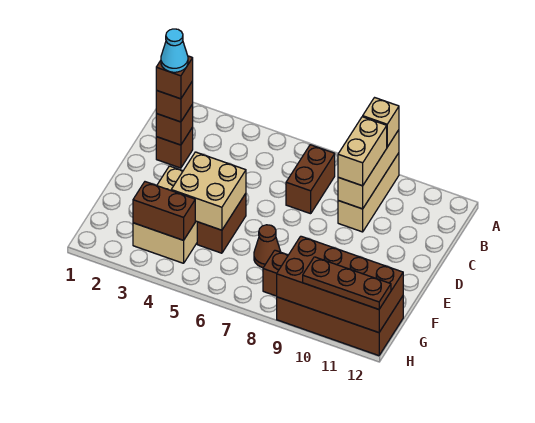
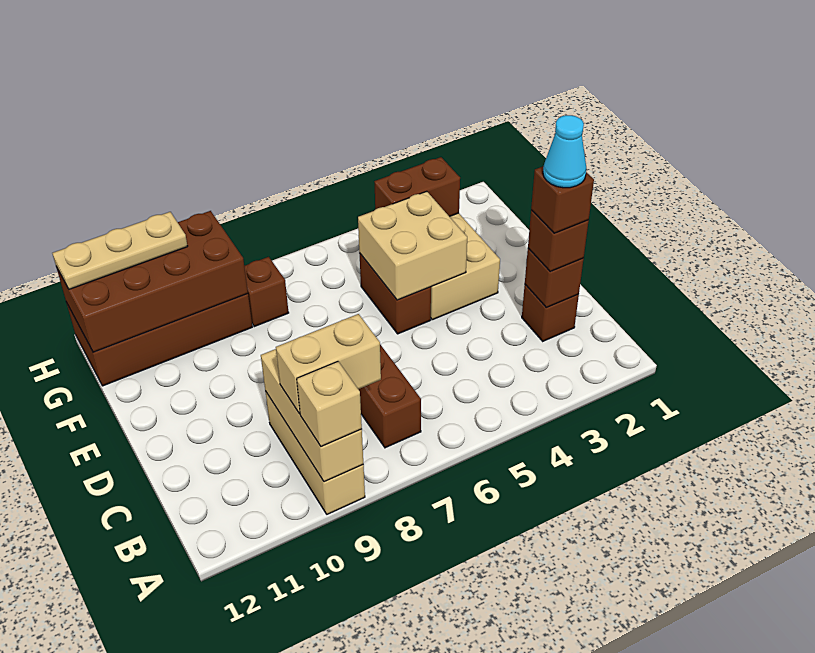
tan 1x2 brick [338,117,387,186] -> tan 1x2 brick turned to [276,314,381,414]
brown 1x1 cone [254,225,281,268] -> none
brown 1x3 plate [303,257,391,309] -> tan 1x3 plate [52,212,188,289]

